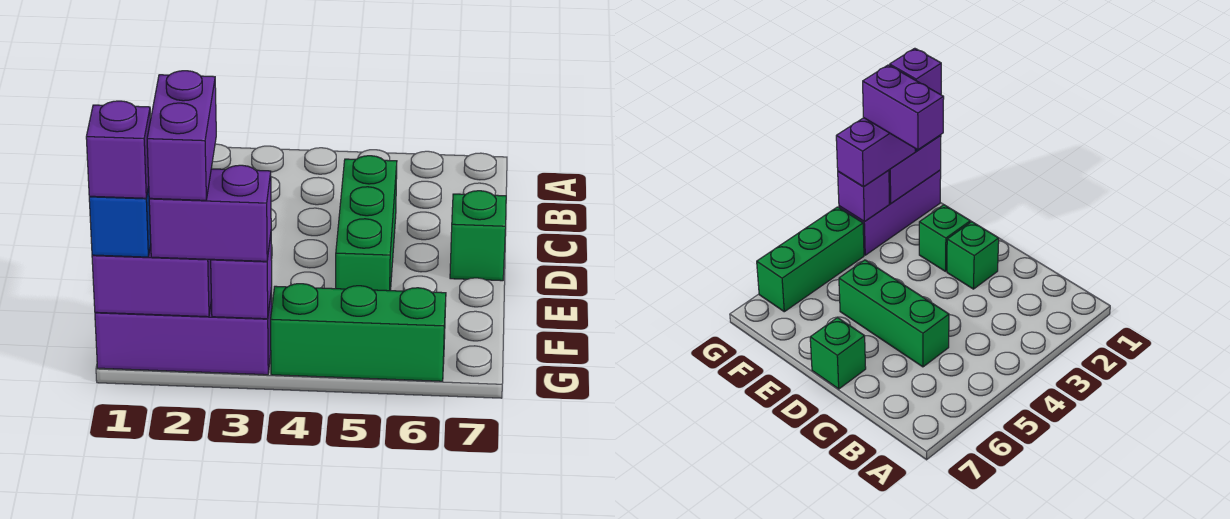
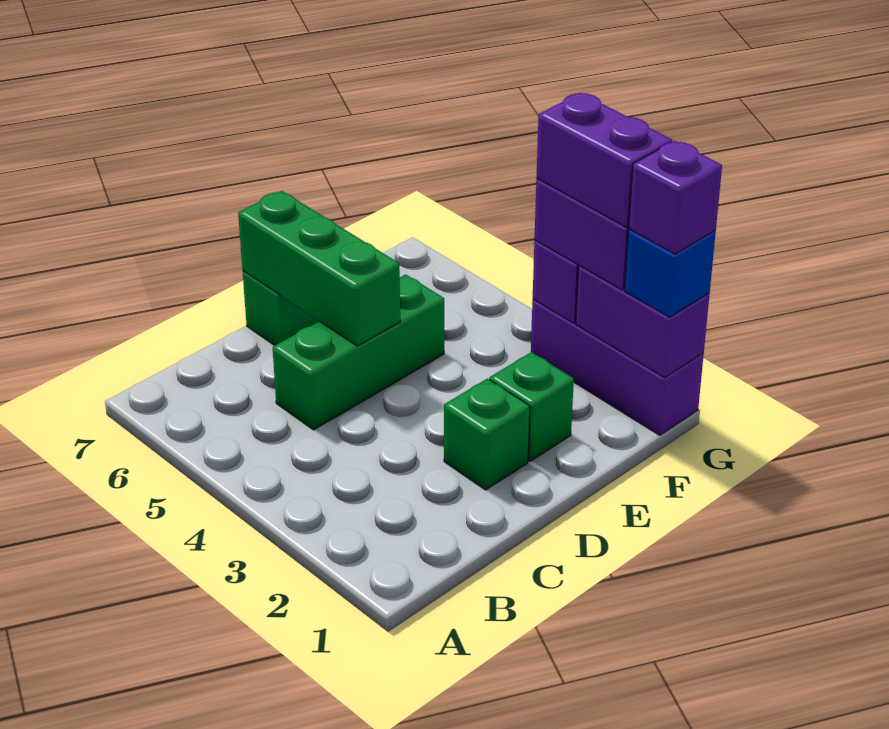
purple 1x2 brick [147,71,216,200] -> purple 1x2 brick turned to [537,93,672,227]
green 1x3 brick [271,284,446,381] -> green 1x3 brick moved to [238,191,400,346]

